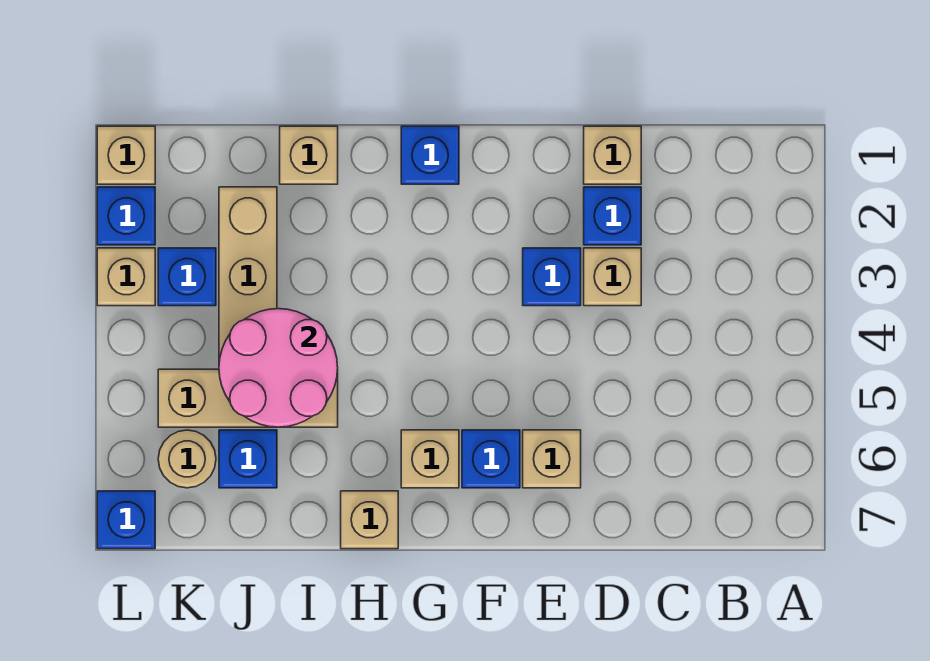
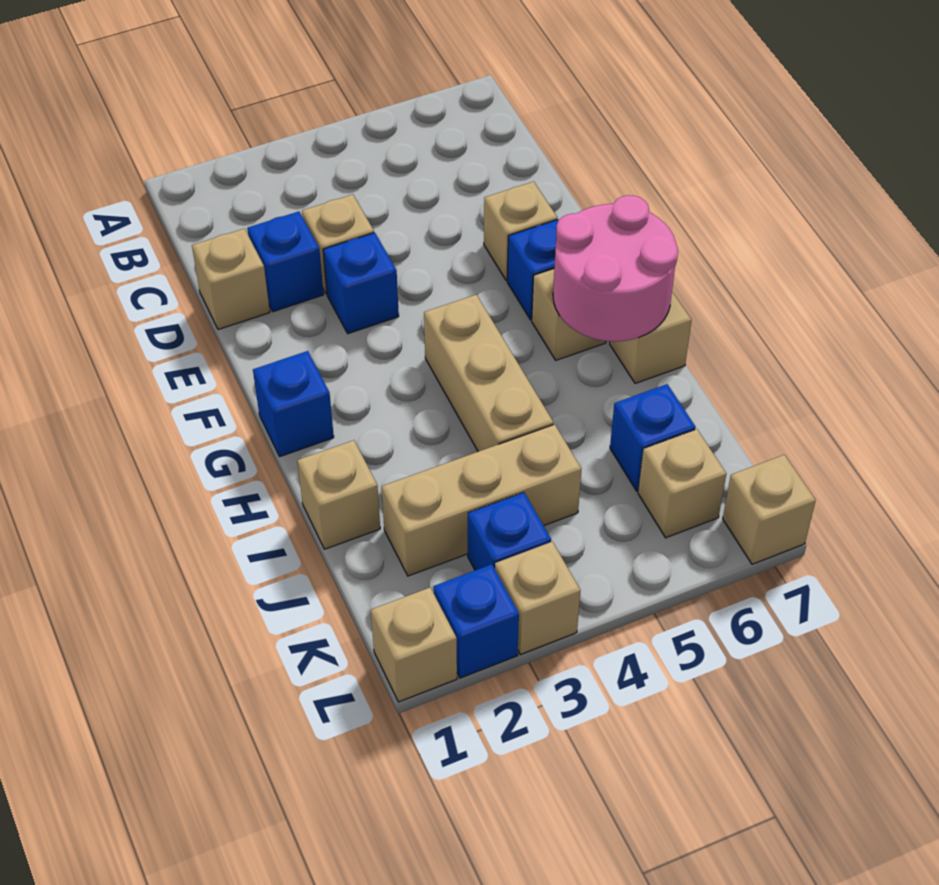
pink 2x2 round brick [219,309,338,427] -> pink 2x2 round brick moved to [553,195,678,341]
tan 1x3 brick [158,369,338,427] -> tan 1x3 brick moved to [424,295,553,452]
tan 1x1 round brick [158,430,216,488] -> tan 1x1 brick [638,429,726,538]
blue 1x1 brick [97,491,155,549] -> tan 1x1 brick [723,455,816,564]

